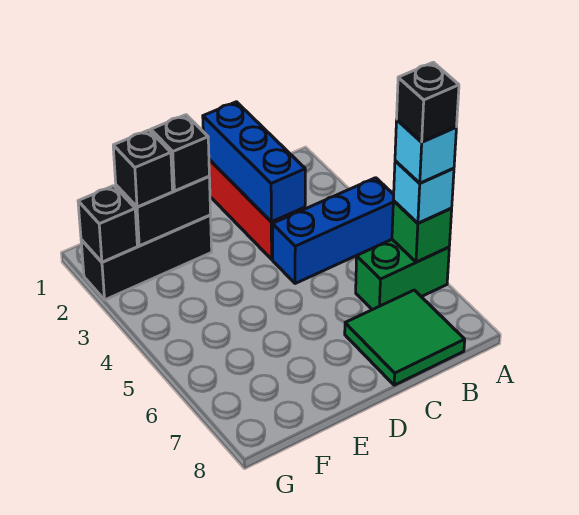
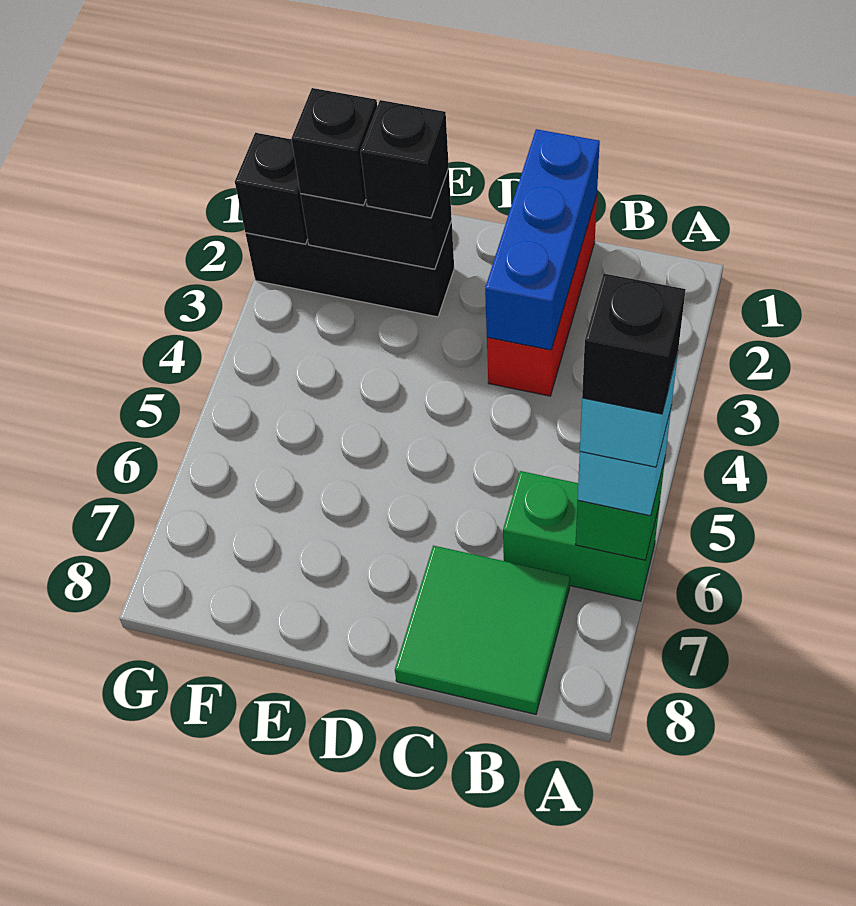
blue 1x3 brick [273,178,394,284] -> none

